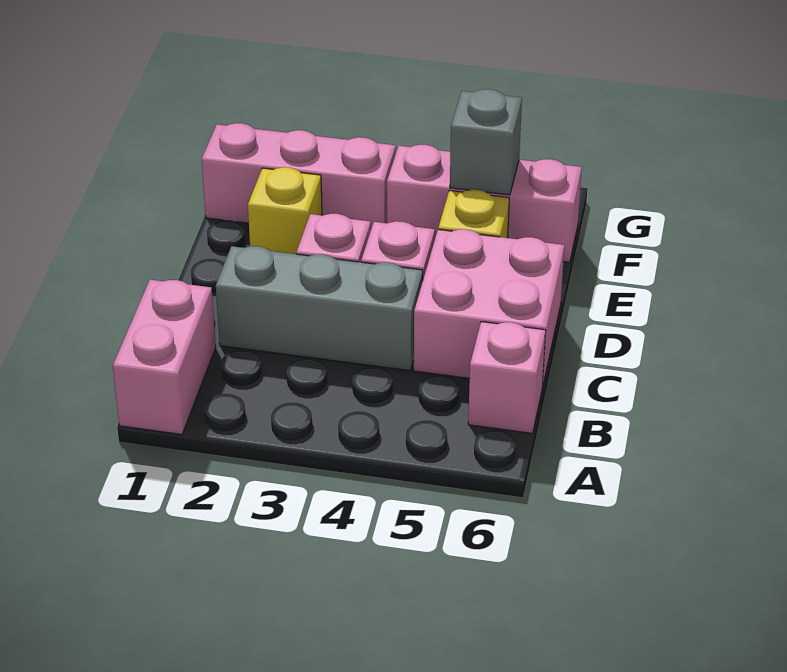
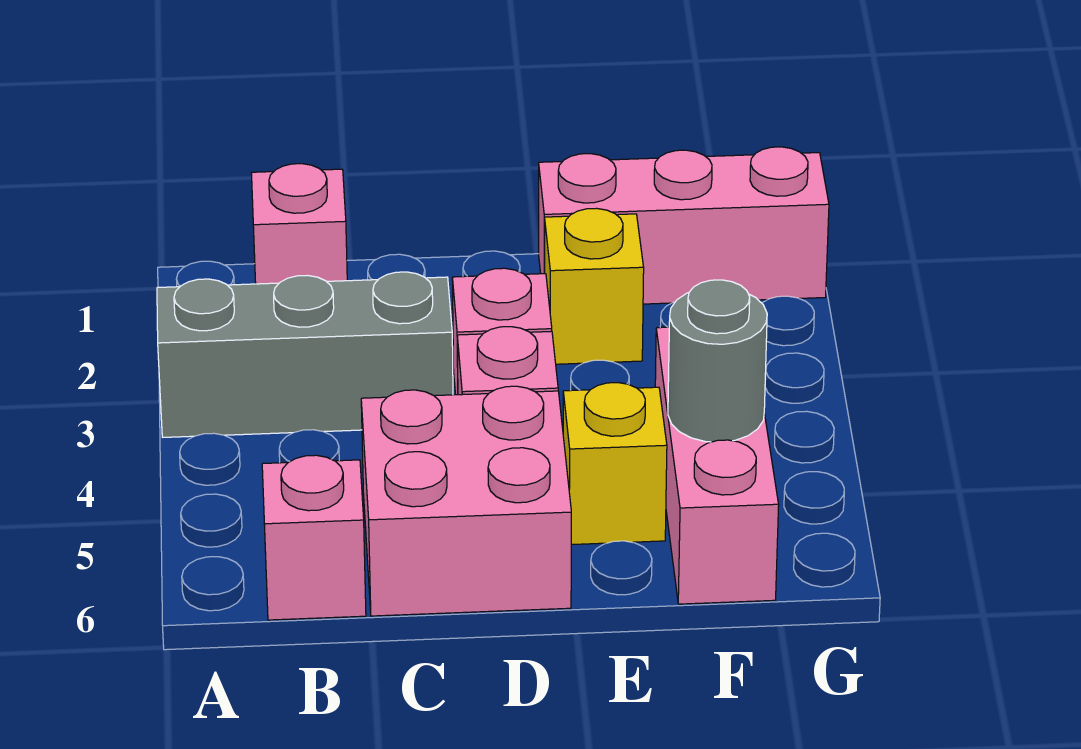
pink 1x2 brick [113,280,216,434] -> pink 1x1 brick [252,164,347,284]
grey 1x3 brick [216,246,423,371] -> grey 1x3 brick turned to [157,272,453,437]
pink 1x3 brick [202,123,396,229] -> pink 1x3 brick turned to [539,147,829,304]
grey 1x1 brick [450,89,522,195] -> grey 1x1 round brick [668,280,767,442]

